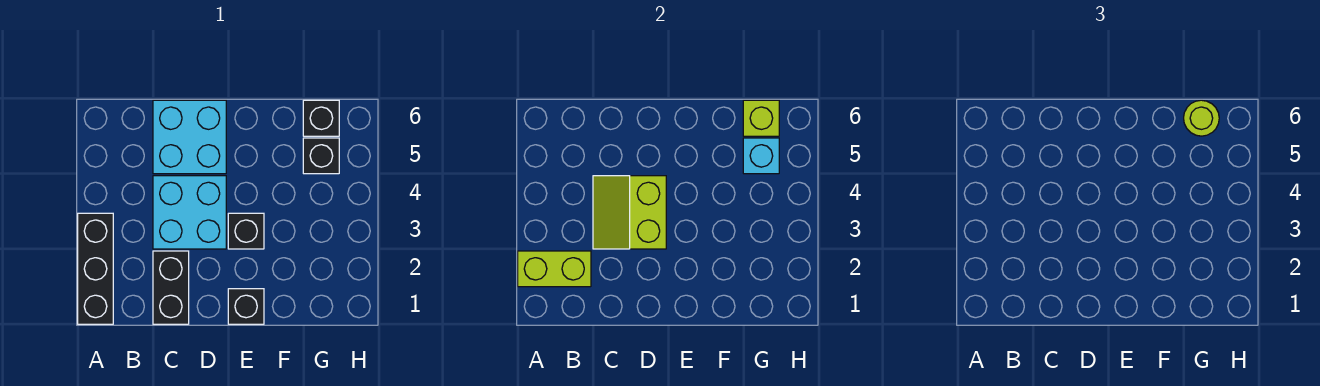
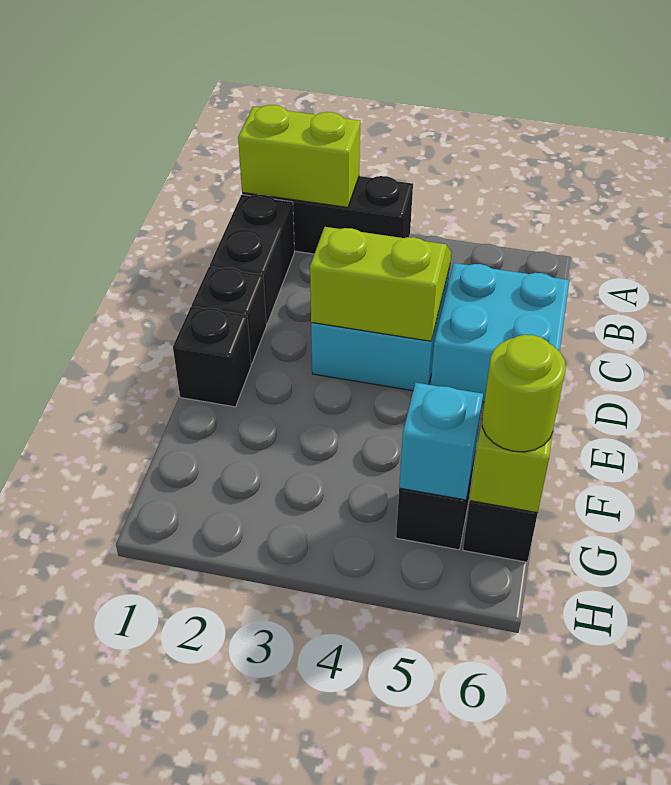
lime 1x2 brick [518,251,591,287] -> lime 1x2 brick turned to [238,105,360,207]
black 1x2 brick [153,251,189,324] -> black 1x2 brick turned to [210,195,294,324]
black 1x1 brick [228,213,264,249] -> black 1x1 brick moved to [192,267,267,364]

